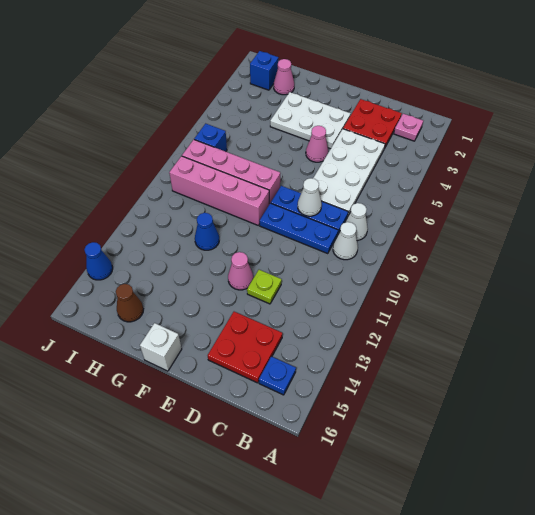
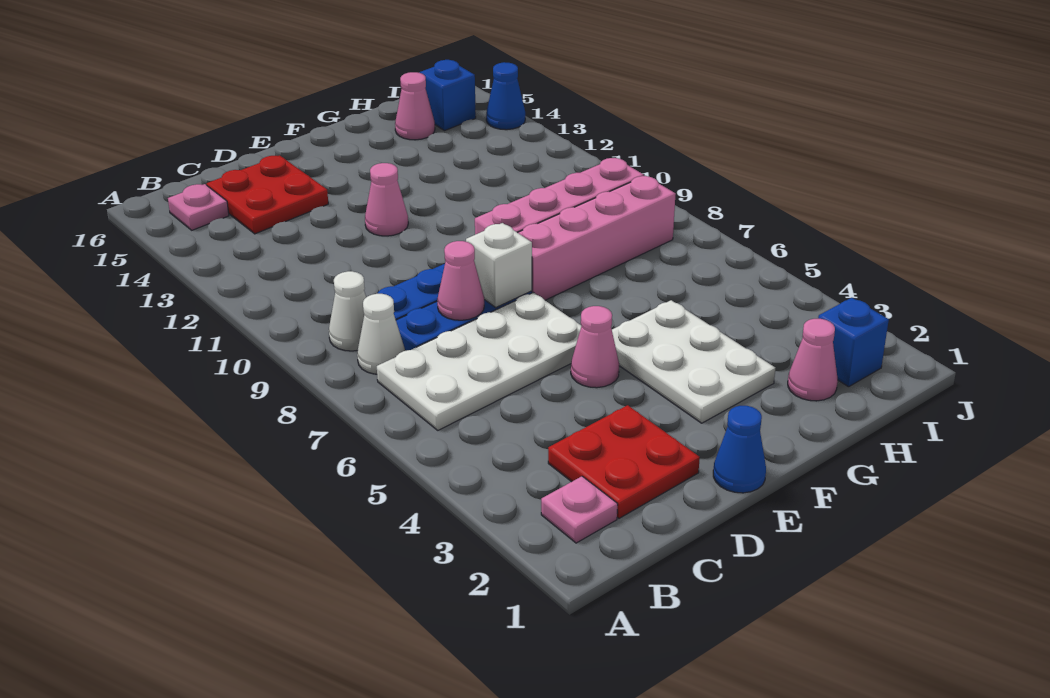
blue 1x1 plate [259,356,296,395] -> pink 1x1 plate [168,184,229,230]
white 2x4 plate [313,129,385,216] -> white 2x4 plate turned to [377,292,581,430]
white 1x1 cone [298,178,322,216] -> pink 1x1 cone [437,241,484,320]
lime 1x1 plate [247,270,282,304] -> none
white 2x3 plate [270,92,351,149] -> white 2x3 plate turned to [612,300,775,423]
white 1x1 brick [140,323,182,371] -> white 1x1 brick moved to [466,223,532,307]
blue 1x1 cone [195,213,219,250] -> blue 1x1 cone moved to [713,406,766,493]
brown 1x1 cone [116,284,143,322] -> pink 1x1 cone [395,72,435,140]
blue 1x1 brick [194,124,227,152] -> blue 1x1 brick moved to [419,60,476,131]

